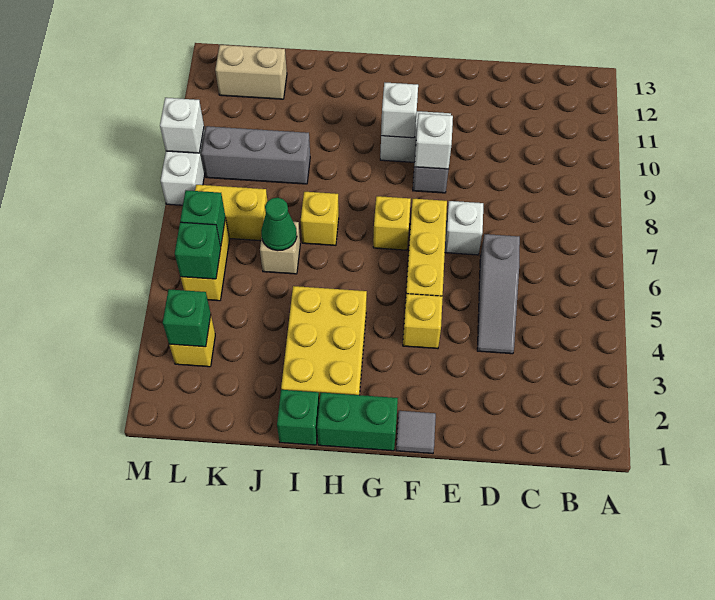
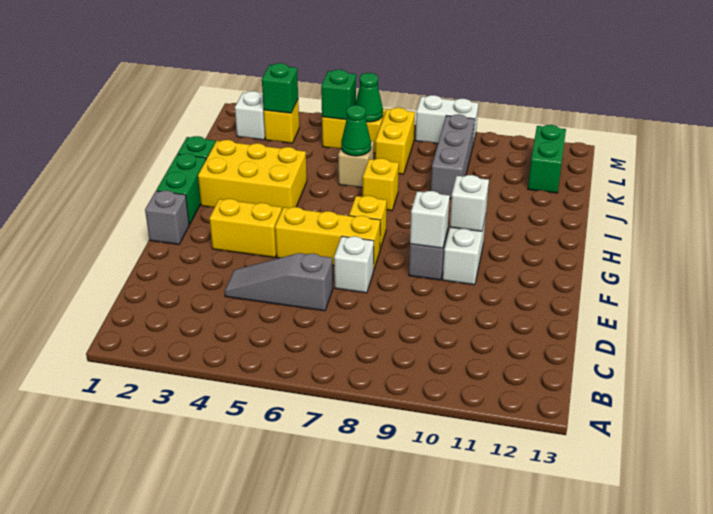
grey 1x1 tile [396,411,436,453] -> grey 1x1 brick [145,191,189,244]
yellow 1x1 brick [403,294,443,349] -> yellow 1x2 brick [209,199,282,258]
tan 1x2 brick [215,45,287,99] -> green 1x2 brick [528,125,566,193]
green 1x1 brick [180,190,225,247] -> green 1x1 cone [355,73,383,122]
white 1x1 brick [160,98,204,153] -> white 1x1 brick moved to [235,91,265,140]

